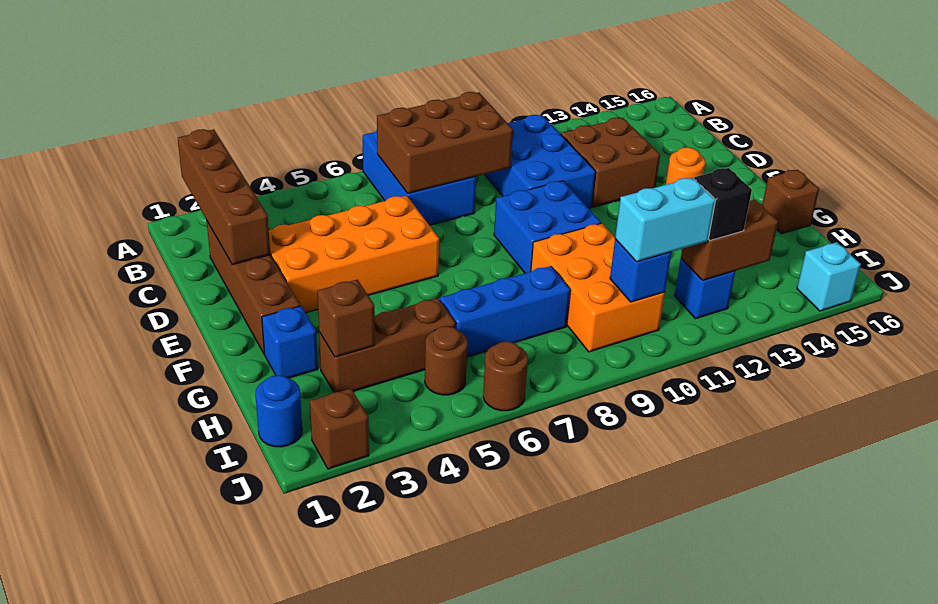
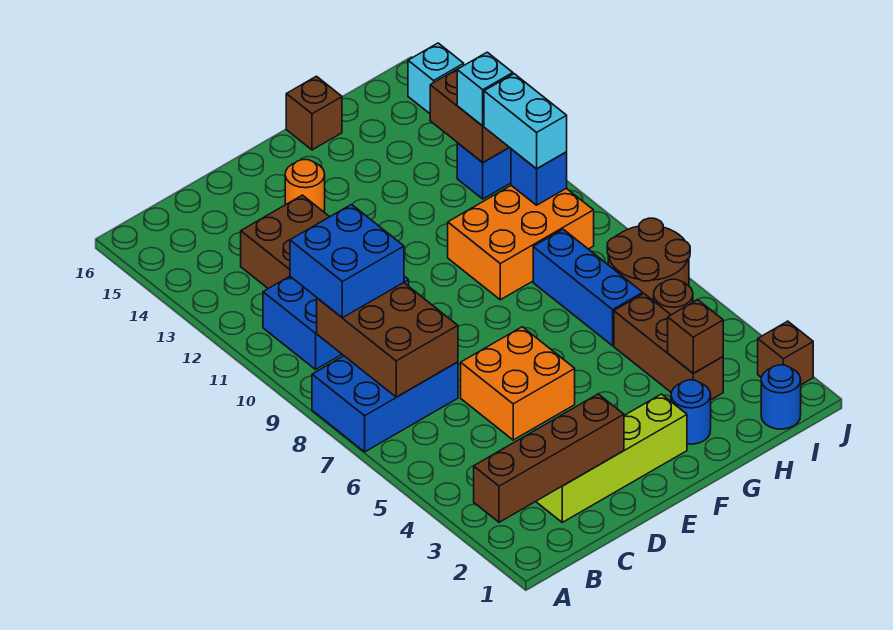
brown 1x4 brick [207,222,300,353] -> lime 1x4 brick [537,394,687,522]
orange 2x4 brick [269,196,439,313] -> orange 2x2 brick [461,327,575,440]
blue 2x2 brick [494,181,601,273] -> blue 2x2 brick moved to [290,205,404,318]
blue 1x1 brick [262,306,318,378] -> blue 1x1 round brick [671,380,711,444]
black 1x1 brick [694,168,752,240] -> cyan 1x1 brick [457,52,513,126]
brown 1x1 round brick [483,341,528,411] -> brown 2x2 round brick [607,218,690,301]

